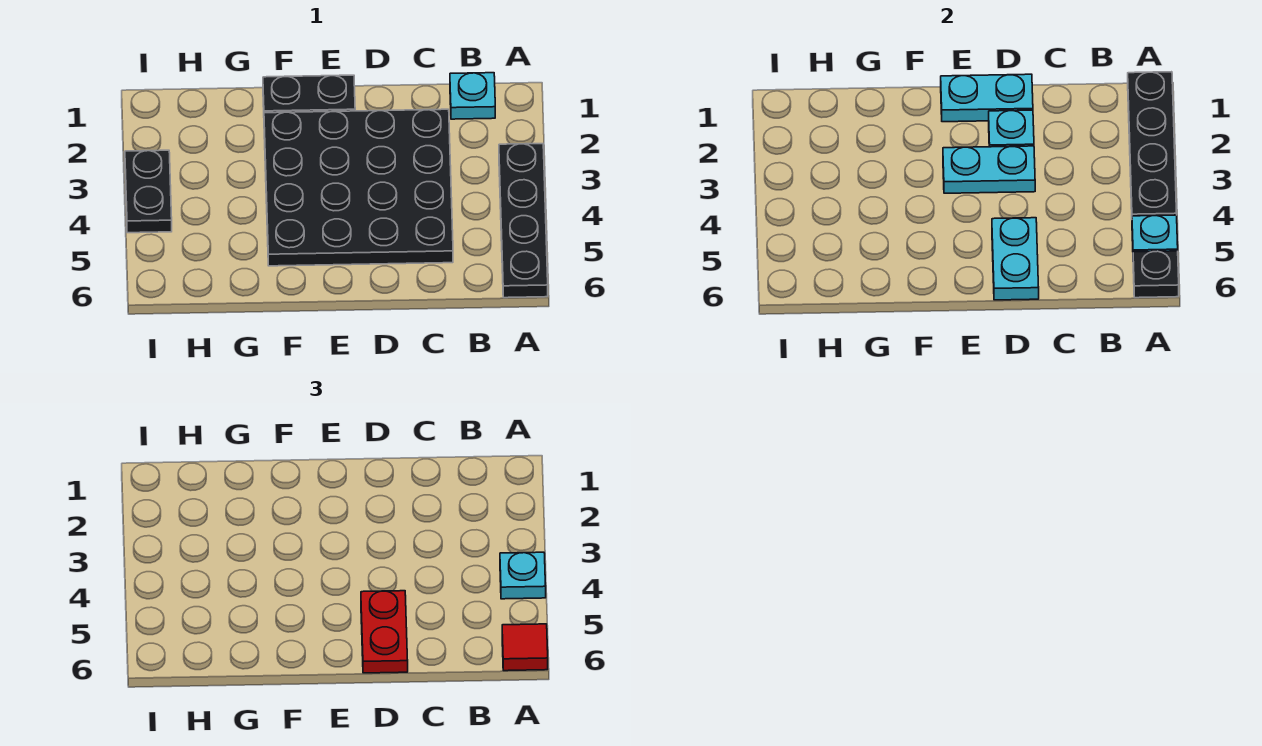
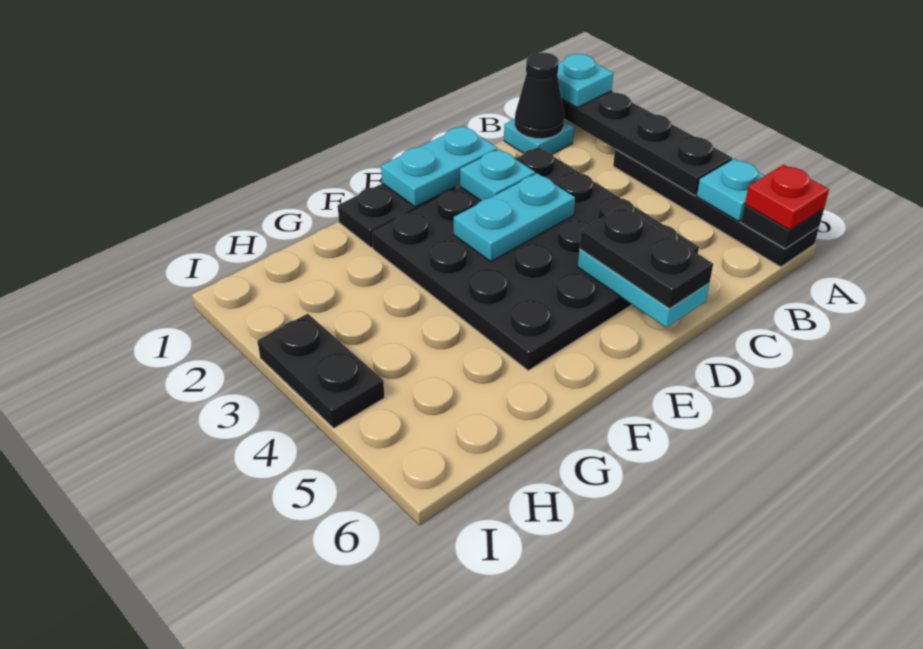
cyan 1x1 plate [500,552,546,599] -> cyan 1x1 plate moved to [557,54,613,107]
red 1x1 tile [502,624,548,671] -> red 1x1 plate [745,165,829,230]
none -> black 1x1 cone [515,53,564,139]
red 1x2 plate [361,591,408,673] -> black 1x2 plate [579,207,713,309]

